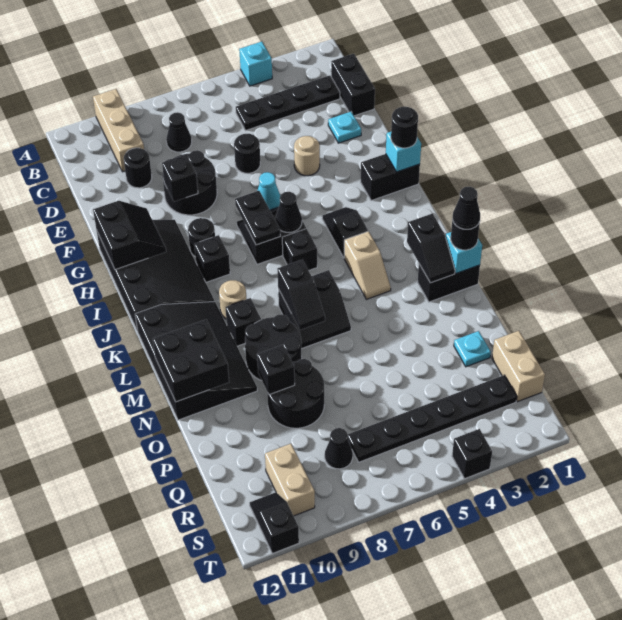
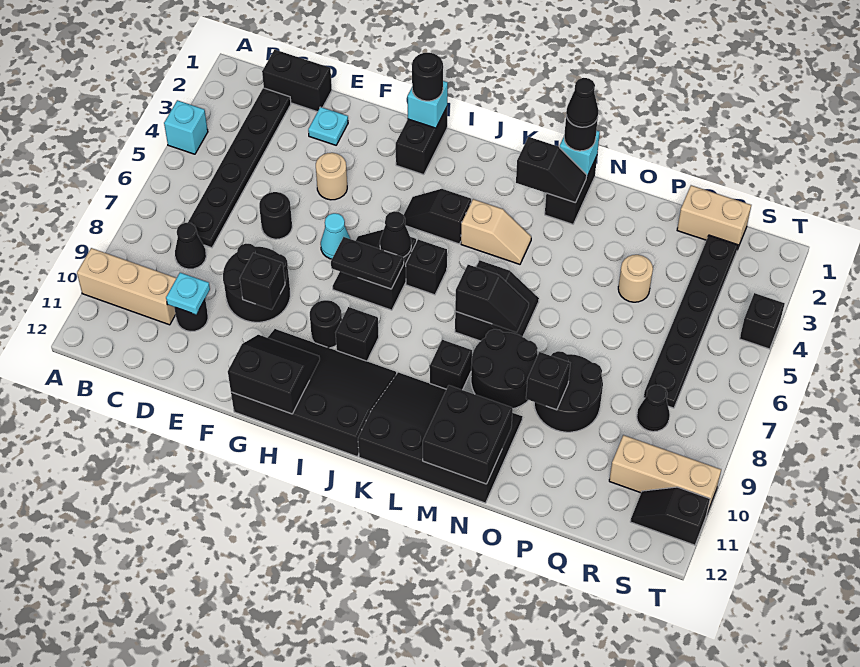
black 1x4 plate [236,75,340,130] -> black 1x6 plate [188,88,291,248]
tan 1x1 round brick [219,280,246,319] -> tan 1x1 round brick moved to [618,255,653,302]
cyan 1x1 plate [454,331,491,367] -> cyan 1x1 plate moved to [166,273,210,314]
tan 1x2 brick [265,444,315,516] -> tan 1x3 brick [609,435,721,513]

